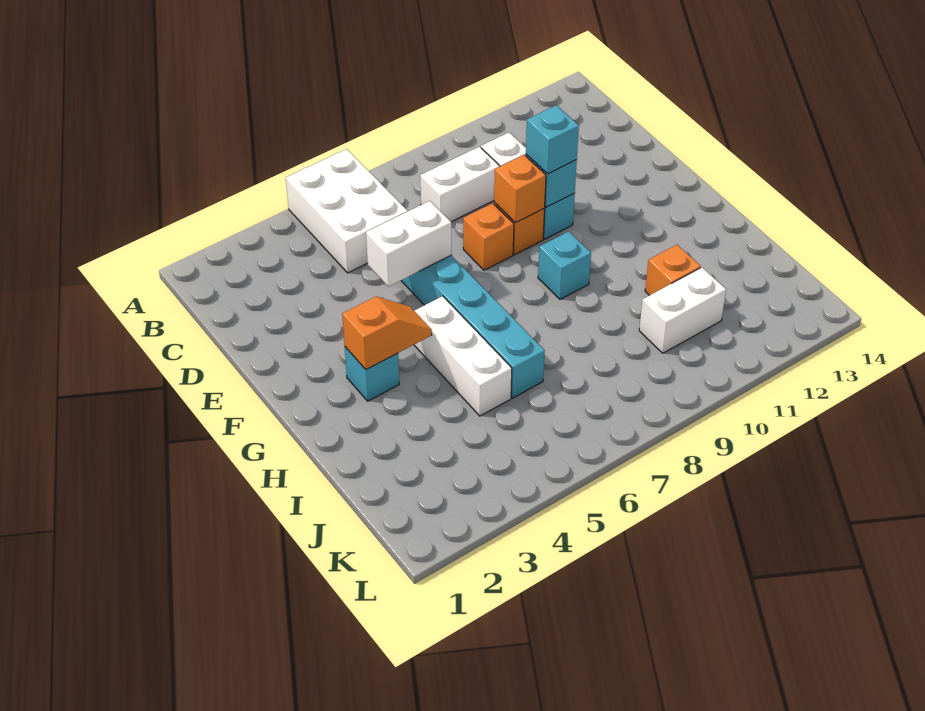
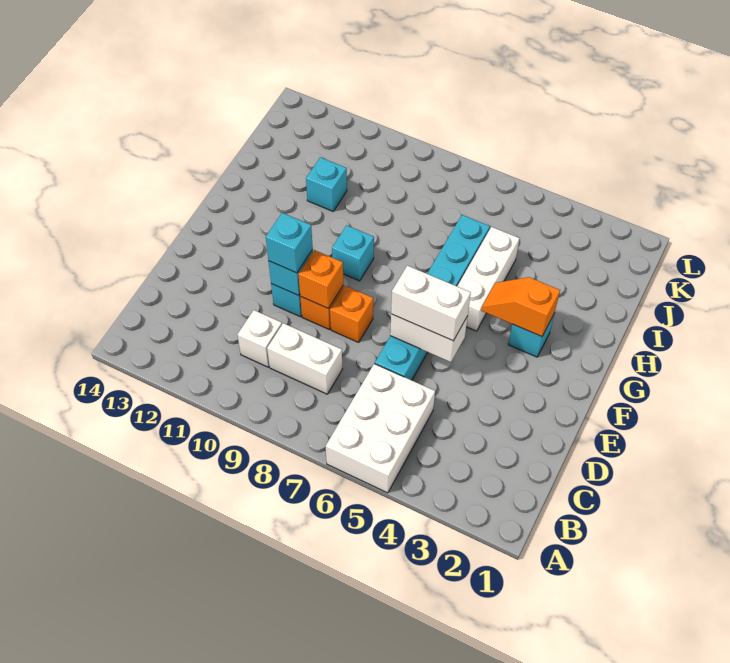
orange 1x1 brick [645,245,701,295] -> cyan 1x1 brick [306,157,347,211]
white 1x2 brick [639,267,726,353] -> white 1x2 brick moved to [391,266,471,341]

